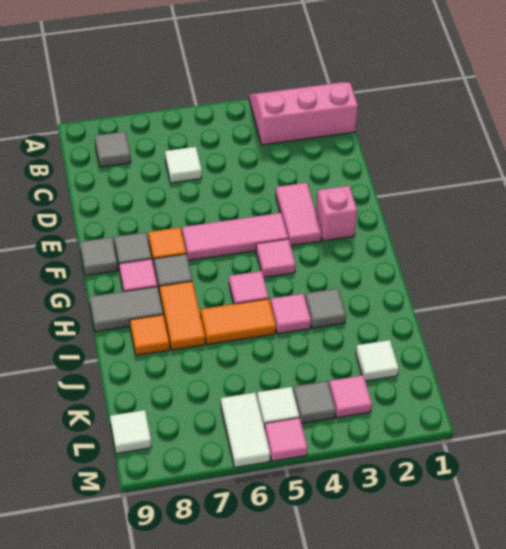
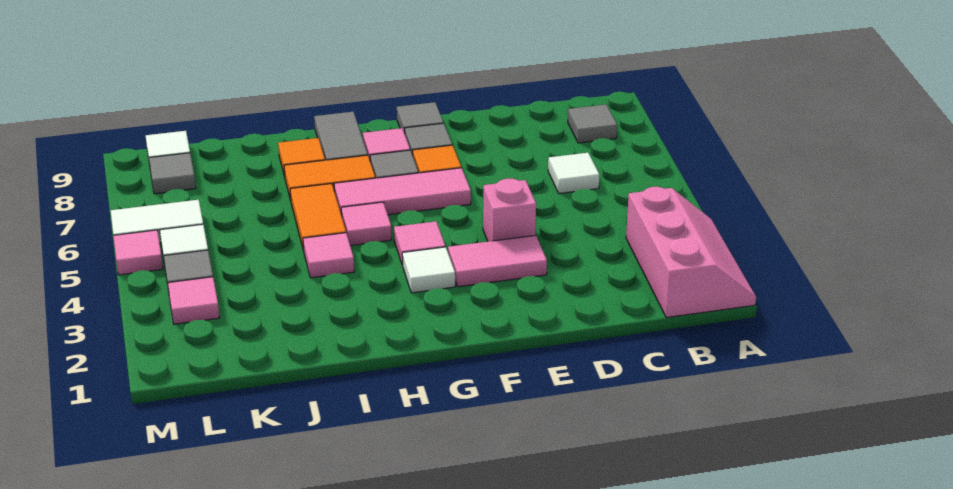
pink 1x1 brick [316,186,357,241] -> pink 1x1 brick moved to [483,179,536,241]
pink 1x3 tile [182,213,288,261] -> pink 1x3 tile turned to [334,168,471,216]
grey 1x1 tile [305,288,346,328] -> grey 1x1 tile moved to [149,153,196,194]
white 1x1 tile [356,340,399,381] -> white 1x1 tile moved to [402,247,455,293]

